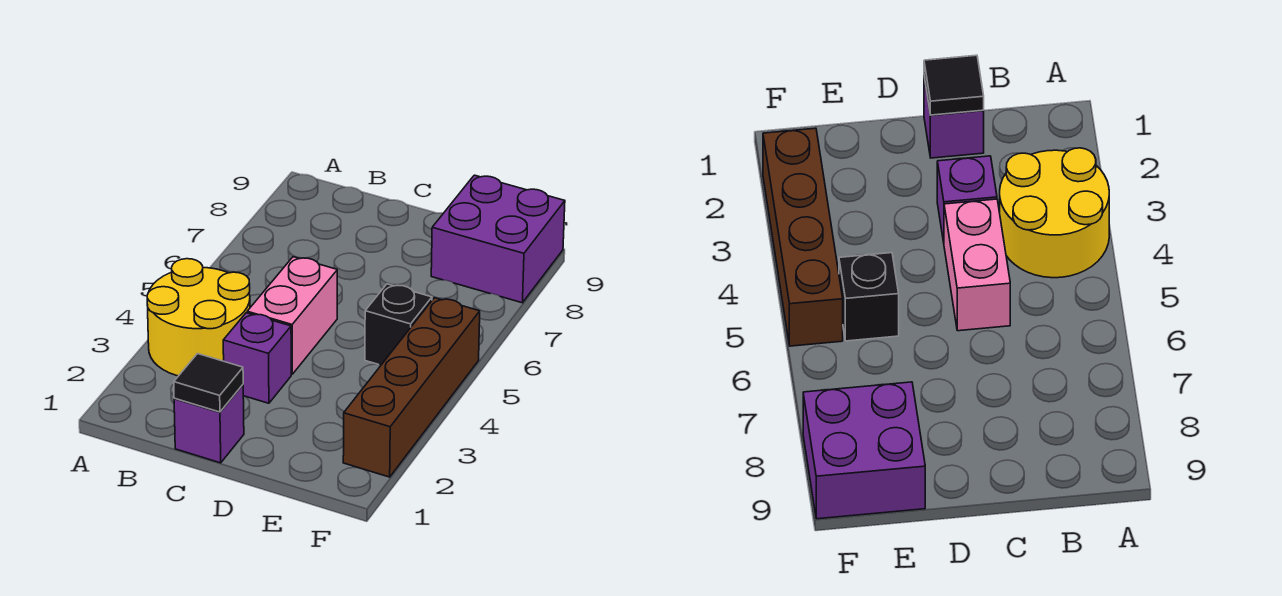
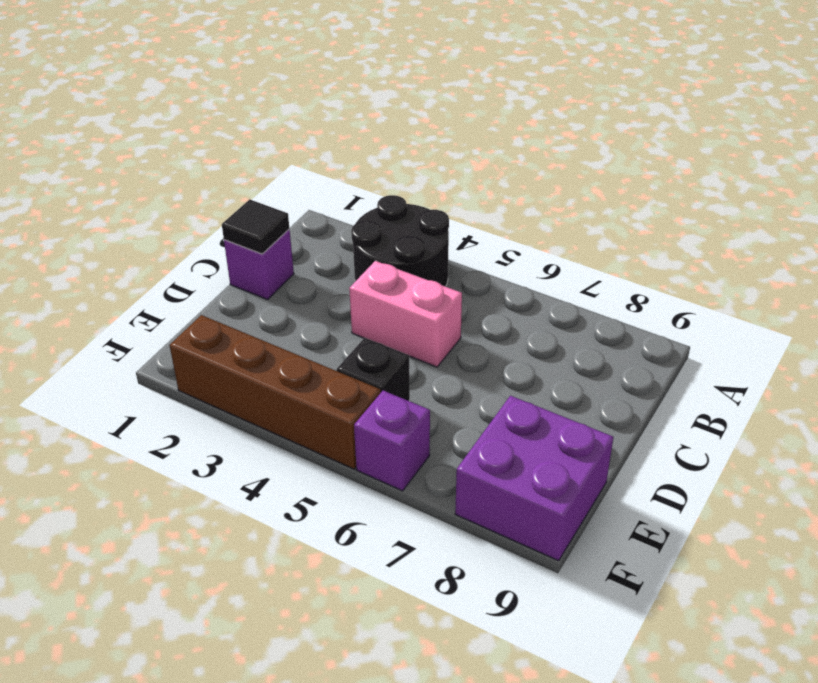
yellow 2x2 round brick [147,259,250,376] -> black 2x2 round brick [351,195,449,287]
purple 1x1 brick [223,313,291,403] -> purple 1x1 brick moved to [354,391,430,491]

